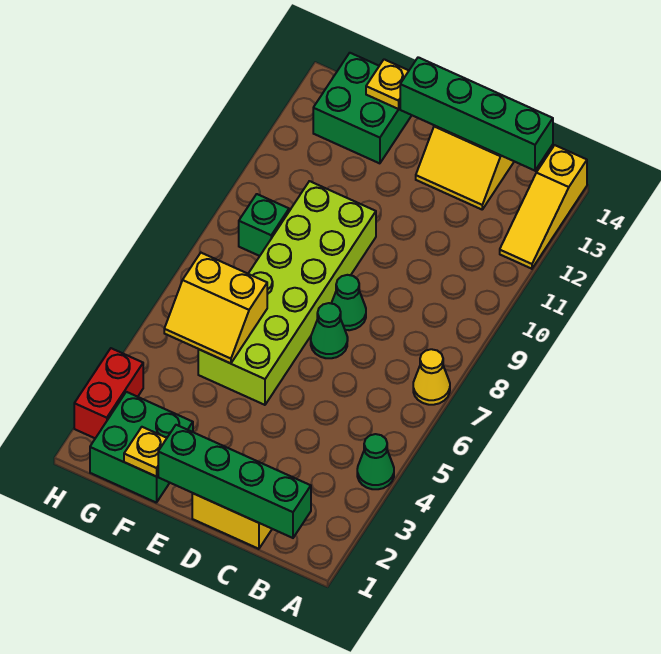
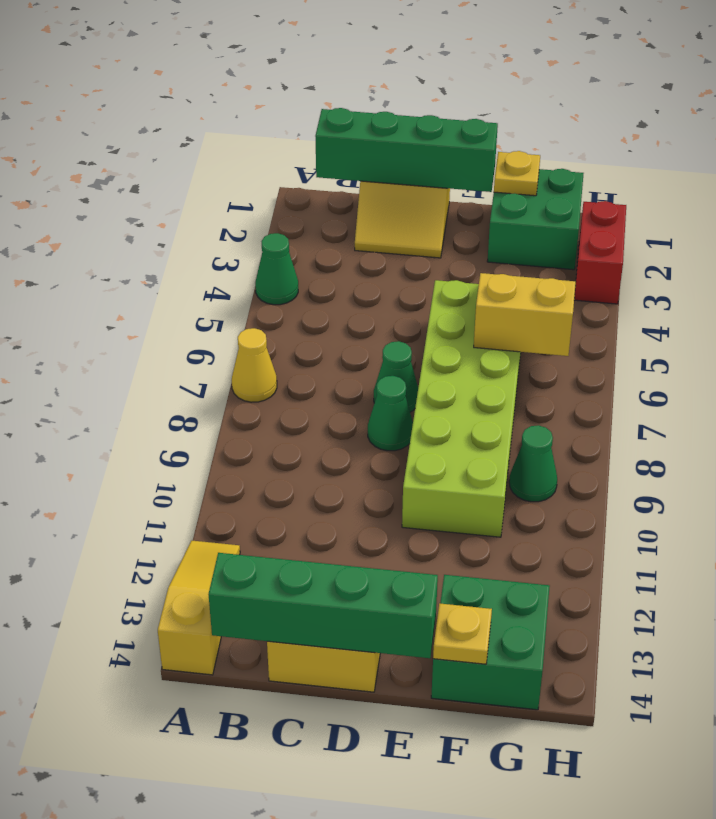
green 1x1 brick [239,194,289,256] -> green 1x1 cone [509,425,557,502]

